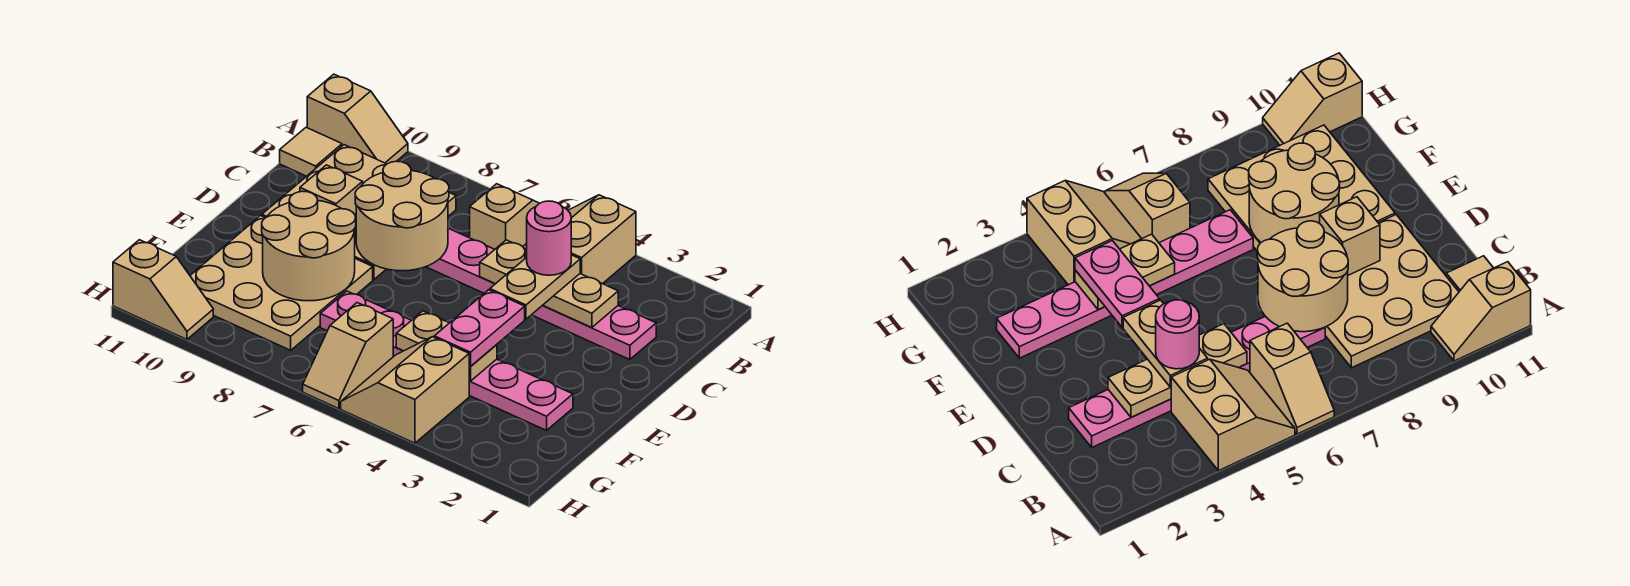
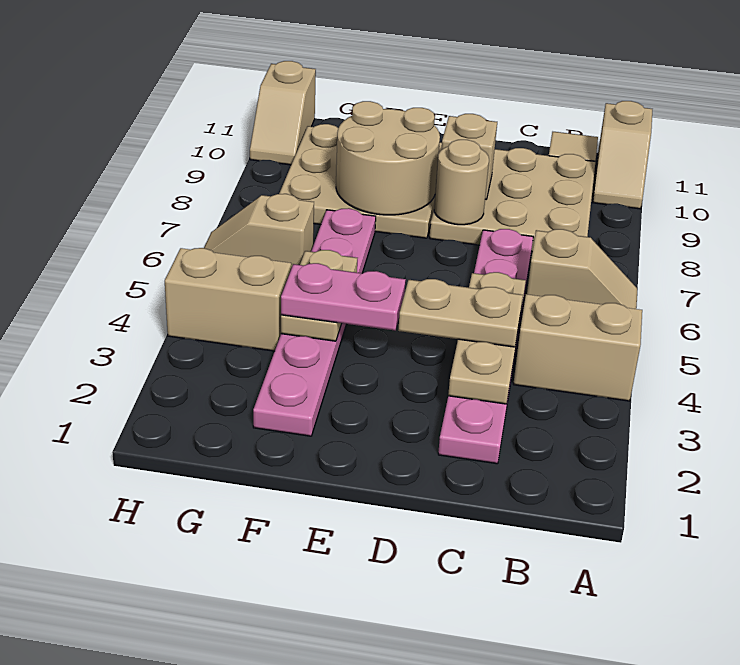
pink 1x1 round brick [527,201,571,275] -> none
tan 2x2 round brick [355,161,449,271] -> tan 1x1 round brick [434,140,489,225]

